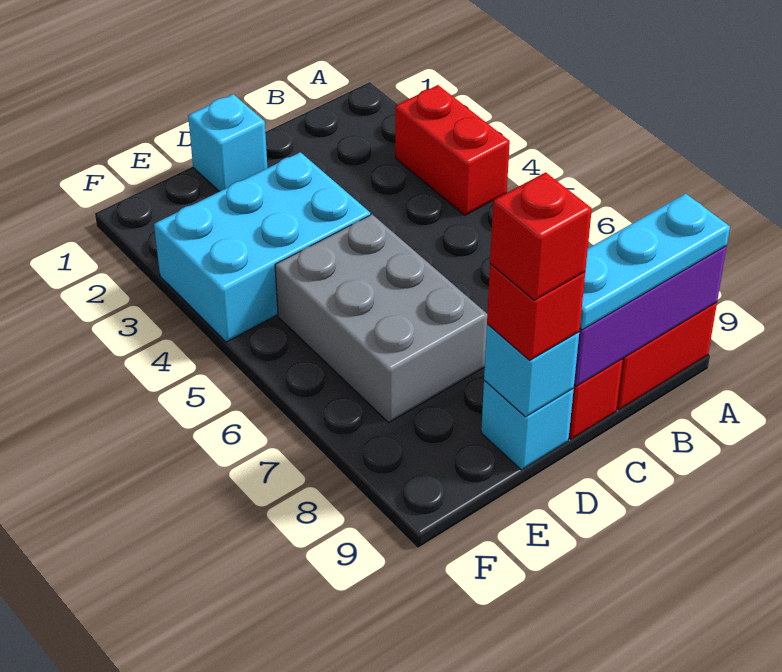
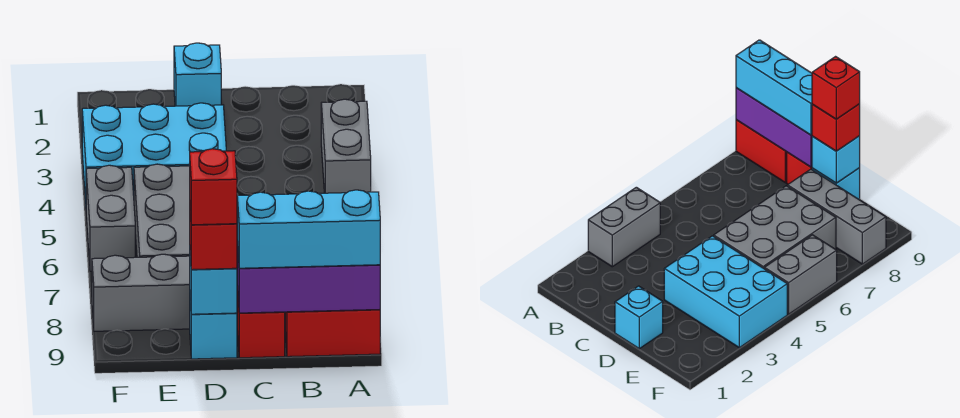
red 1x2 brick [395,85,510,215] -> grey 1x2 brick [321,99,371,193]
cyan 1x3 plate [580,194,730,330] -> cyan 1x3 brick [237,190,380,268]
none -> grey 1x3 brick [92,254,190,331]
none -> grey 1x2 brick [86,165,135,271]

